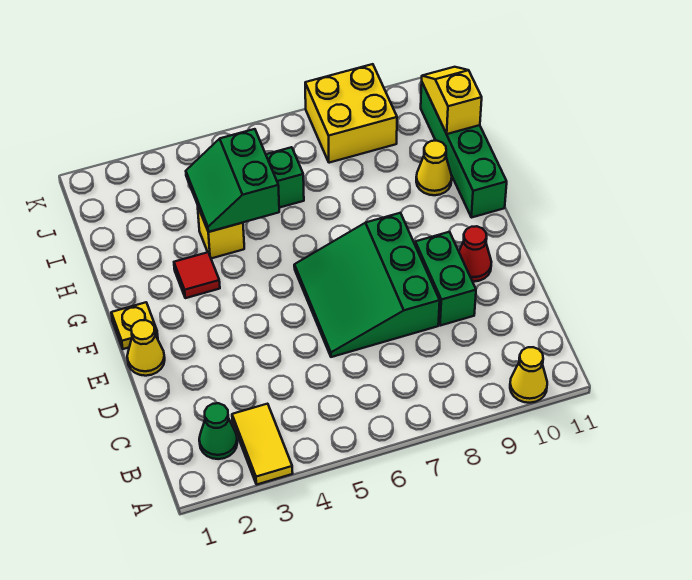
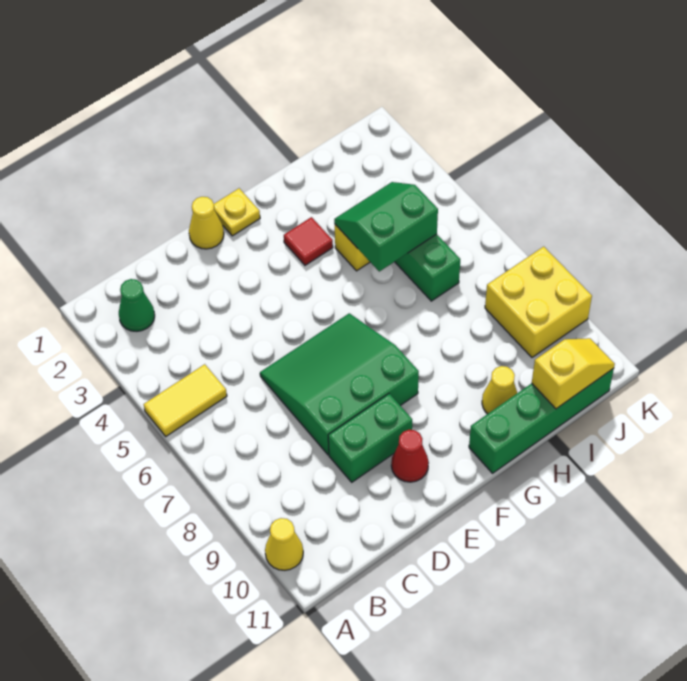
yellow 1x2 tile [232,404,293,484] -> yellow 1x2 tile moved to [144,364,227,436]

